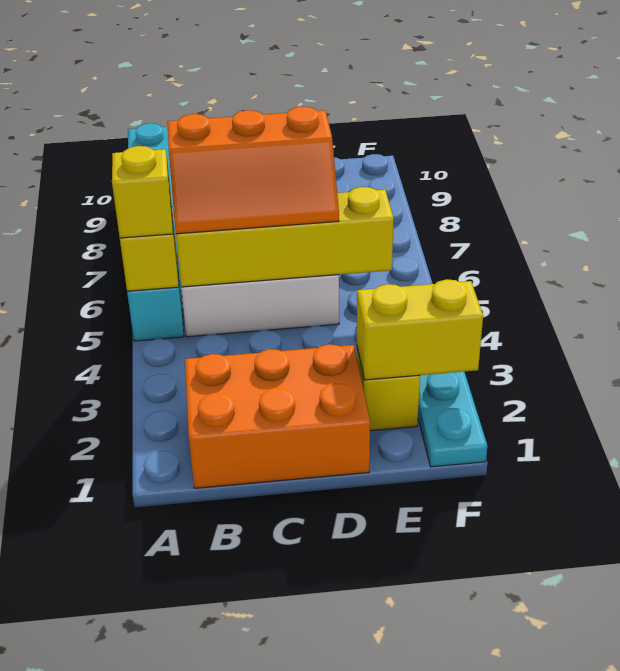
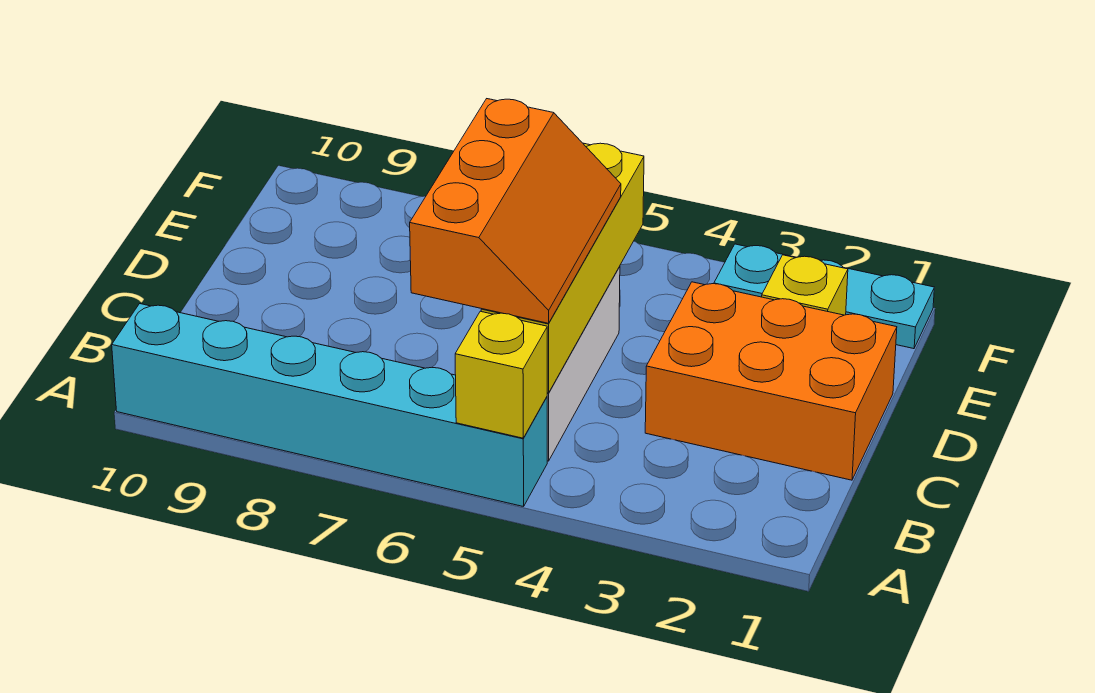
yellow 1x1 brick [112,146,173,238] -> none
orange 2x3 brick [185,344,370,488] -> orange 2x3 brick turned to [645,282,897,480]
yellow 1x2 brick [357,279,483,380] -> none

